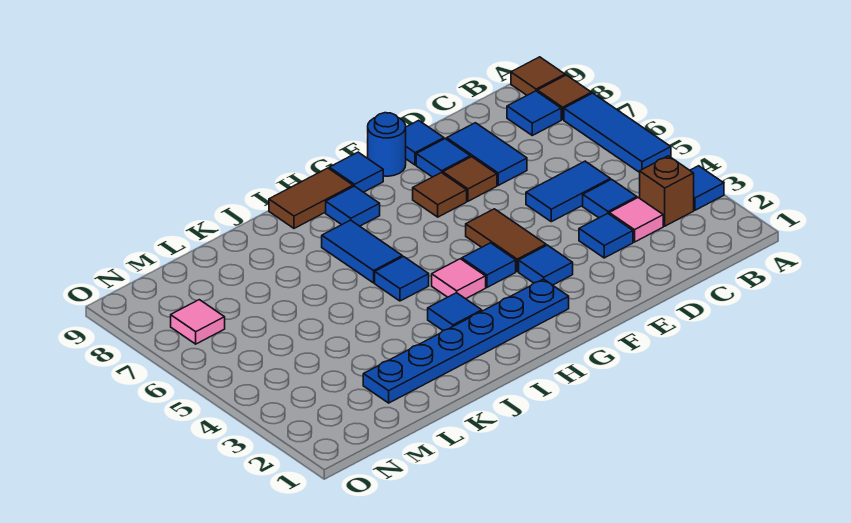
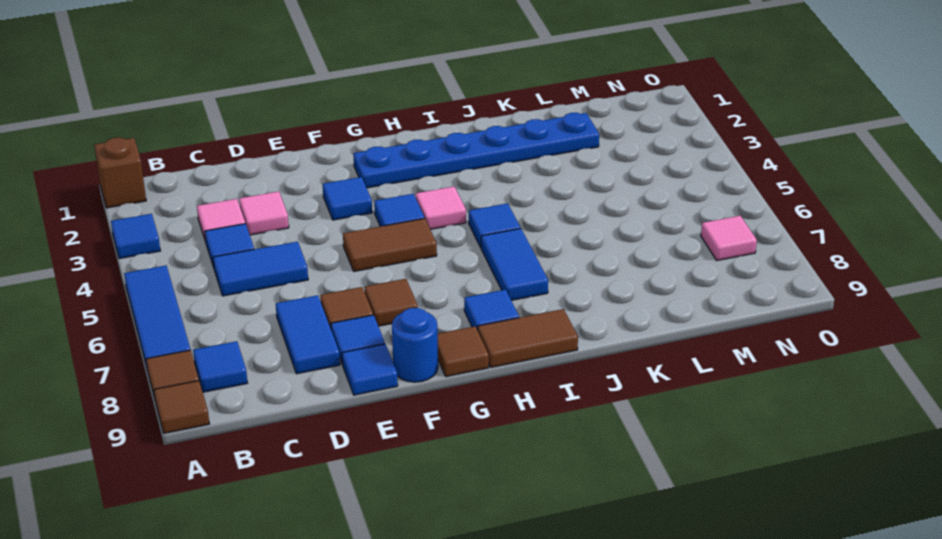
brown 1x1 brick [640,156,694,226] -> brown 1x1 brick moved to [94,138,146,208]
blue 1x1 tile [579,213,633,258] -> pink 1x1 tile [239,191,289,235]
brown 1x2 tile [466,209,546,271] -> brown 1x2 tile turned to [343,218,437,271]
blue 1x1 tile [329,152,383,192] -> brown 1x1 tile [438,327,489,377]
blue 1x1 tile [428,293,482,330] -> none

